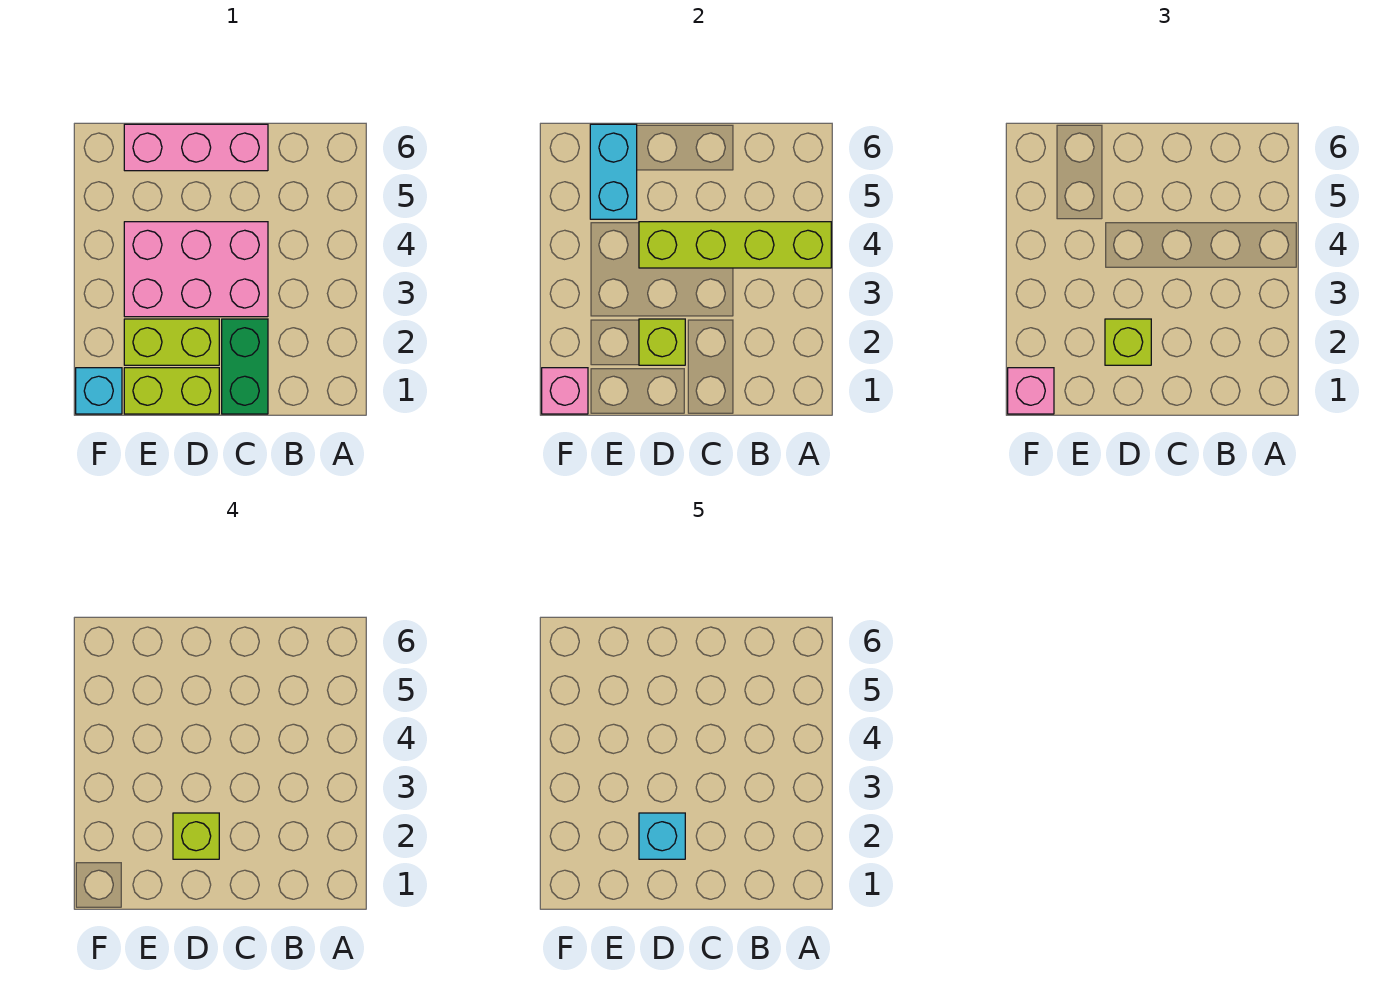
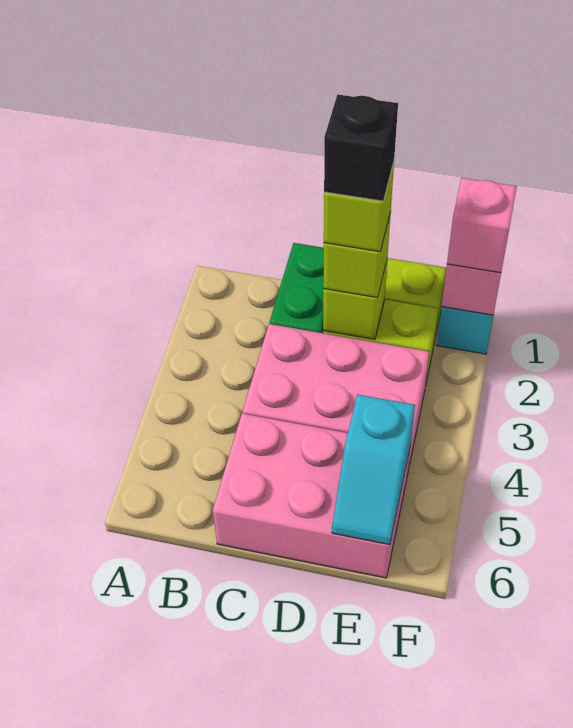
lime 1x4 brick [639,222,831,268] -> none
pink 1x3 brick [124,124,268,171] -> pink 2x3 brick [213,413,410,578]
cyan 1x1 brick [639,813,685,859] -> black 1x1 brick [324,95,398,201]
cyan 1x2 brick [590,124,637,219] -> cyan 1x2 slope [332,395,415,545]

